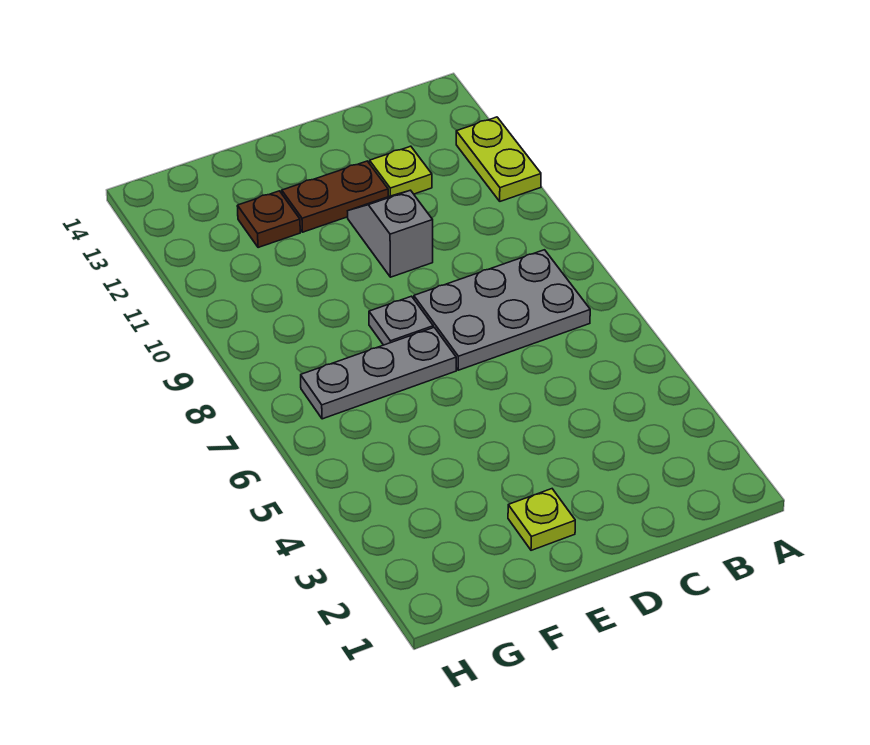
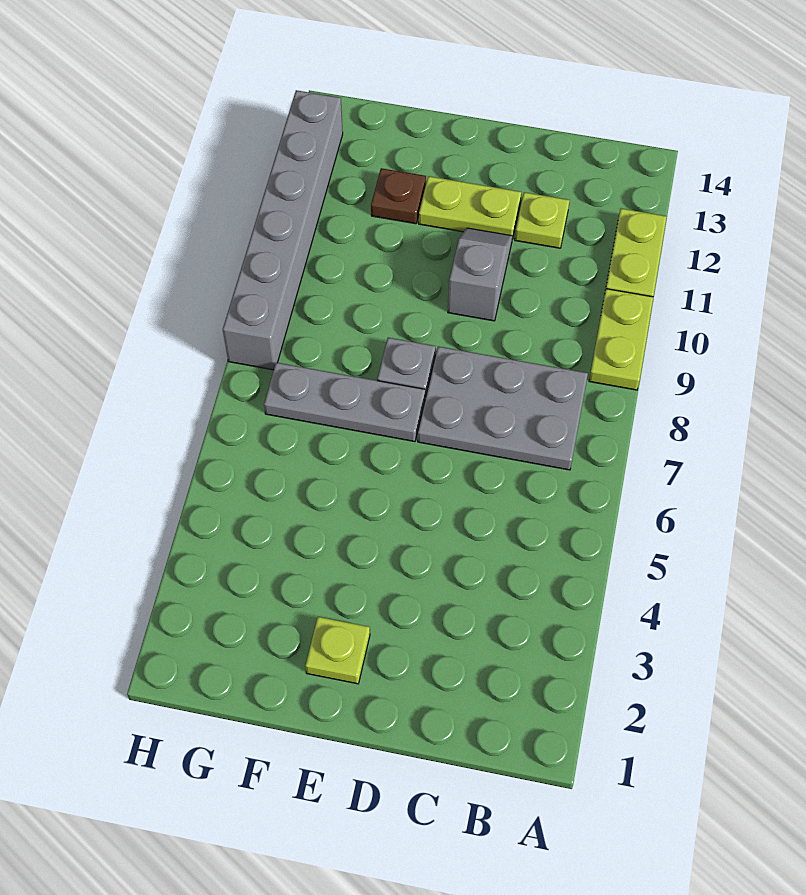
none -> lime 1x2 plate [589,289,653,390]
brown 1x2 plate [282,161,388,232] -> lime 1x2 plate [419,176,521,239]
none -> grey 1x6 brick [223,90,343,370]

